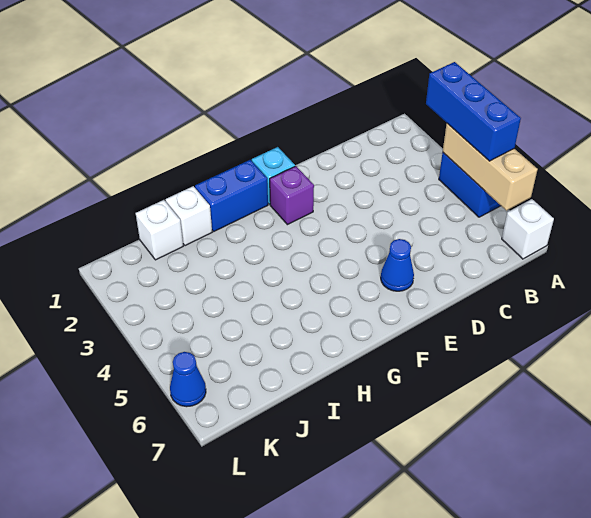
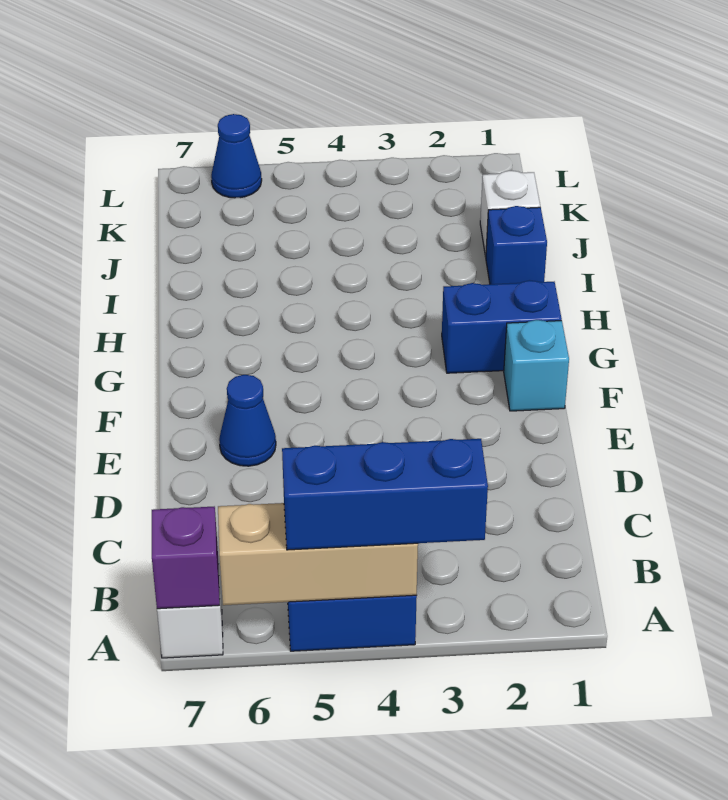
purple 1x1 brick [270,166,314,225] -> purple 1x1 brick moved to [152,507,220,609]
blue 1x2 brick [195,160,268,231] -> blue 1x2 brick turned to [442,280,562,373]
white 1x1 brick [166,186,212,246] -> blue 1x1 brick [486,206,547,284]

